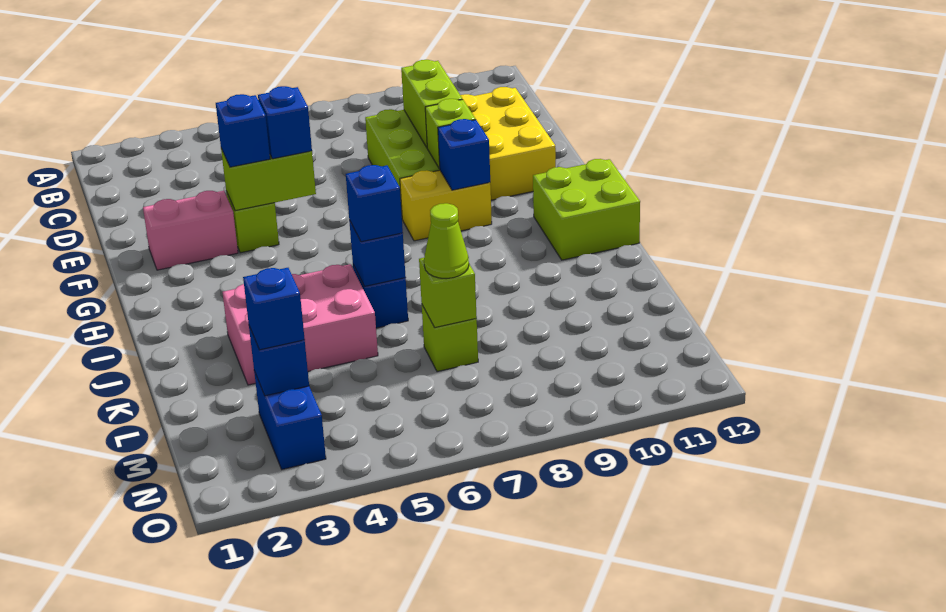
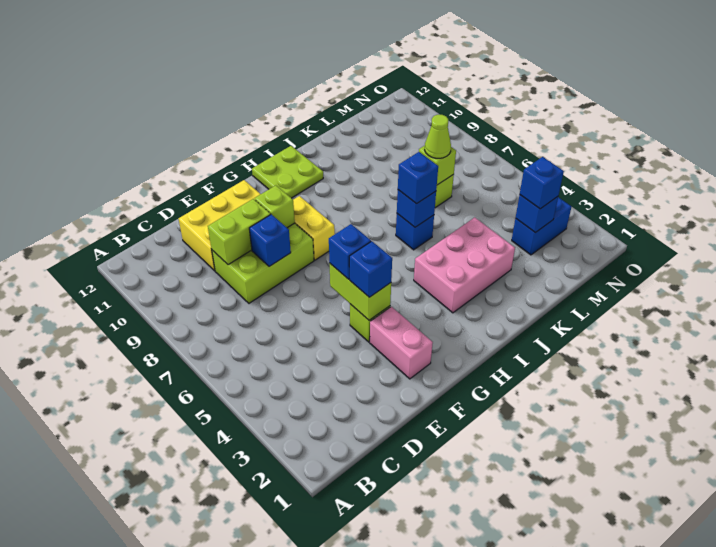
blue 1x1 brick [438,119,490,190] -> blue 1x1 brick moved to [249,214,291,267]
lime 2x2 brick [533,159,640,260] -> lime 2x2 plate [252,146,323,198]
pink 2x3 brick [223,264,378,385] -> pink 2x3 brick turned to [414,217,515,313]

